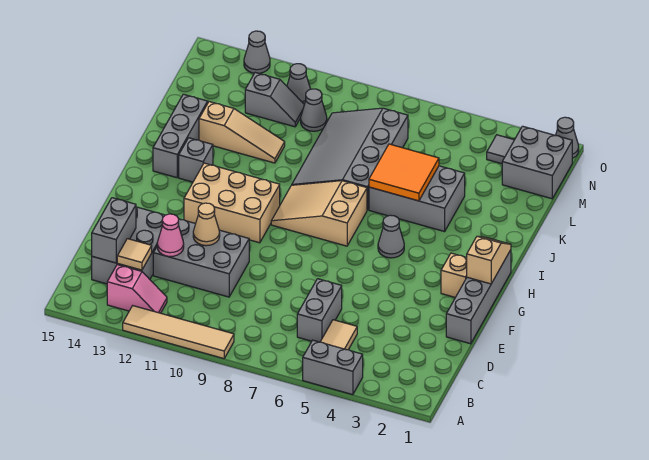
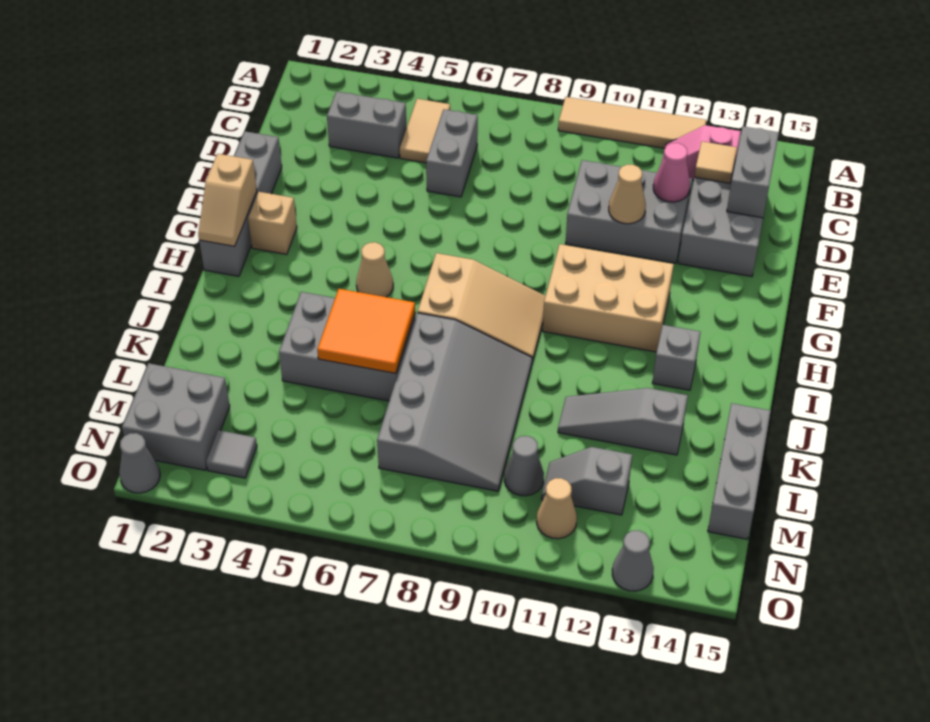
grey 1x2 brick [303,340,363,395] -> grey 1x2 brick moved to [327,91,407,158]
grey 1x1 cone [378,215,404,258] -> tan 1x1 cone [356,242,393,297]
grey 1x3 brick [153,94,208,178] -> grey 1x3 brick moved to [708,403,771,539]
tan 1x3 slope [199,102,285,163] -> grey 1x3 slope [558,388,688,455]
grey 1x1 cone [287,64,310,104] -> tan 1x1 cone [537,478,577,539]

